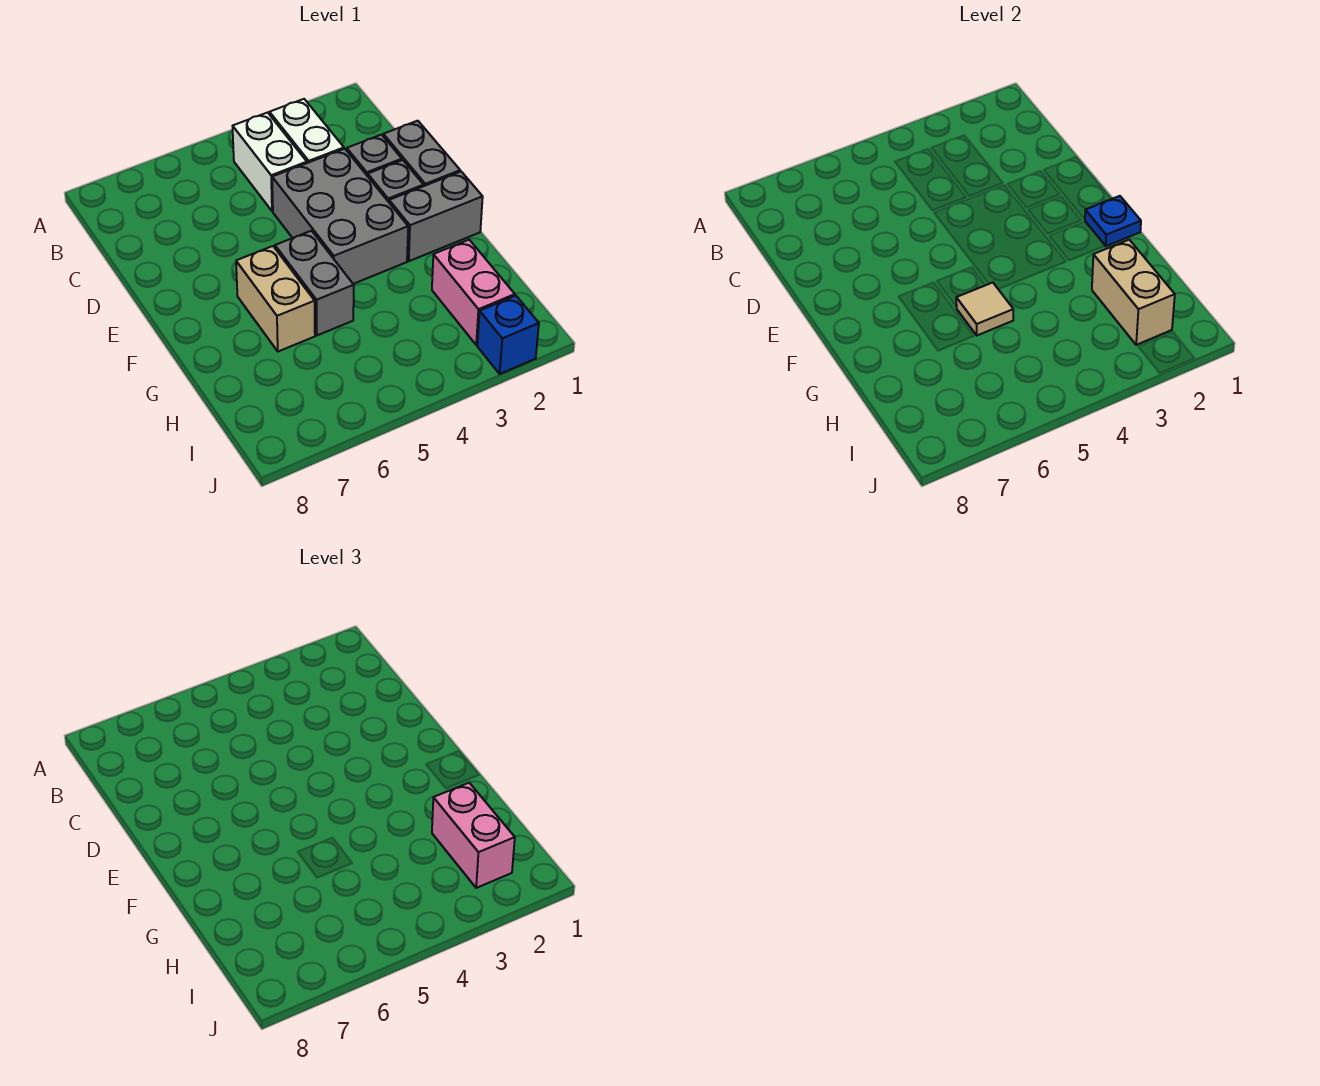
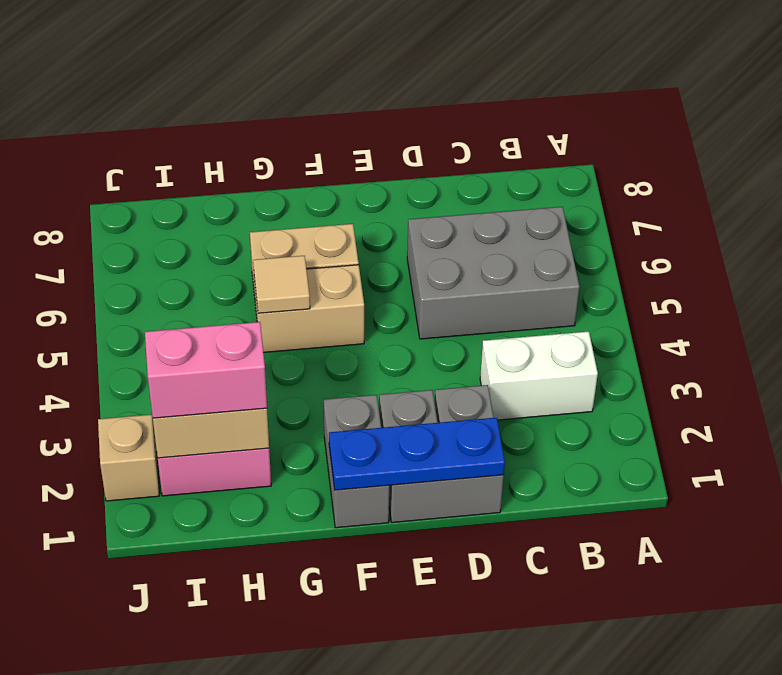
white 1x2 brick [233,113,307,211] -> none
grey 2x3 brick [272,149,408,284] -> grey 2x3 brick moved to [407,207,579,339]
blue 1x1 plate [1085,196,1141,246] -> blue 1x3 plate [329,418,505,490]
grey 1x2 brick [275,231,354,335] -> tan 1x2 brick [254,265,364,353]
blue 1x1 brick [477,296,539,374] -> tan 1x1 brick [98,414,159,501]

